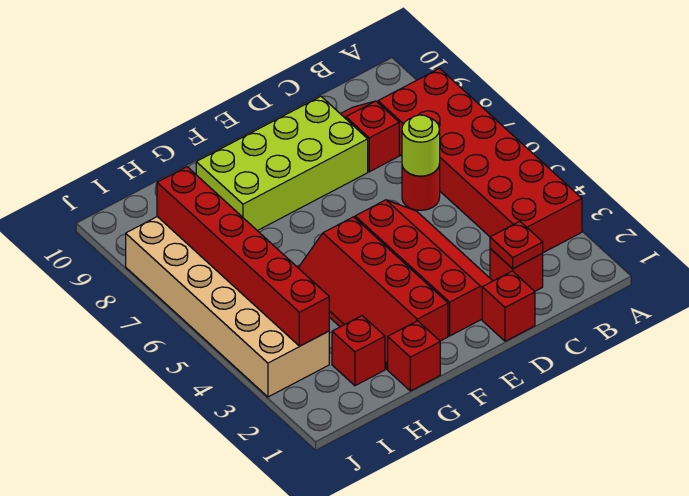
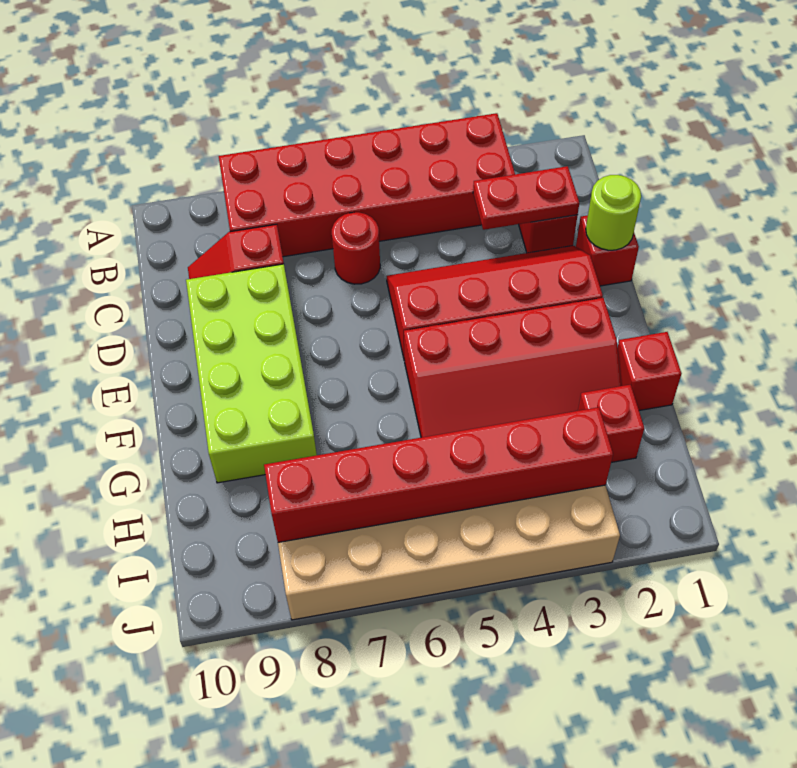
red 1x1 plate [490,221,543,269] -> red 1x2 plate [473,166,579,230]
lime 1x1 round brick [402,115,440,176] -> lime 1x1 round brick moved to [586,175,641,250]

